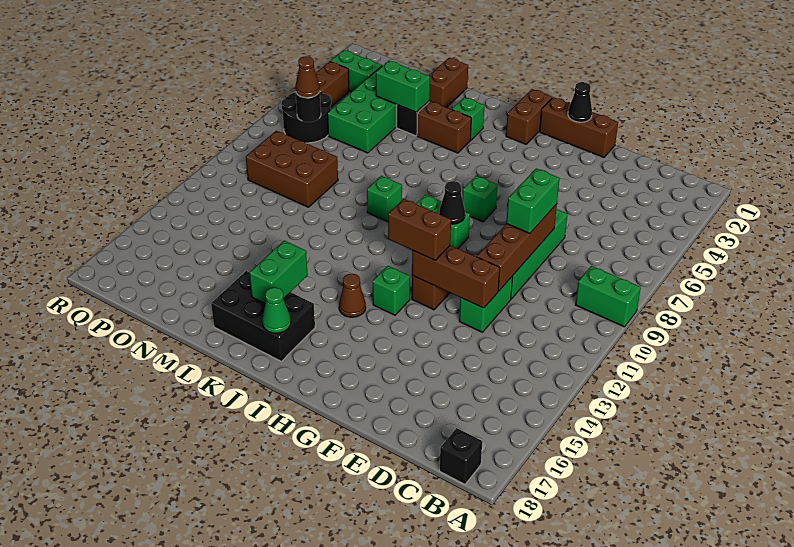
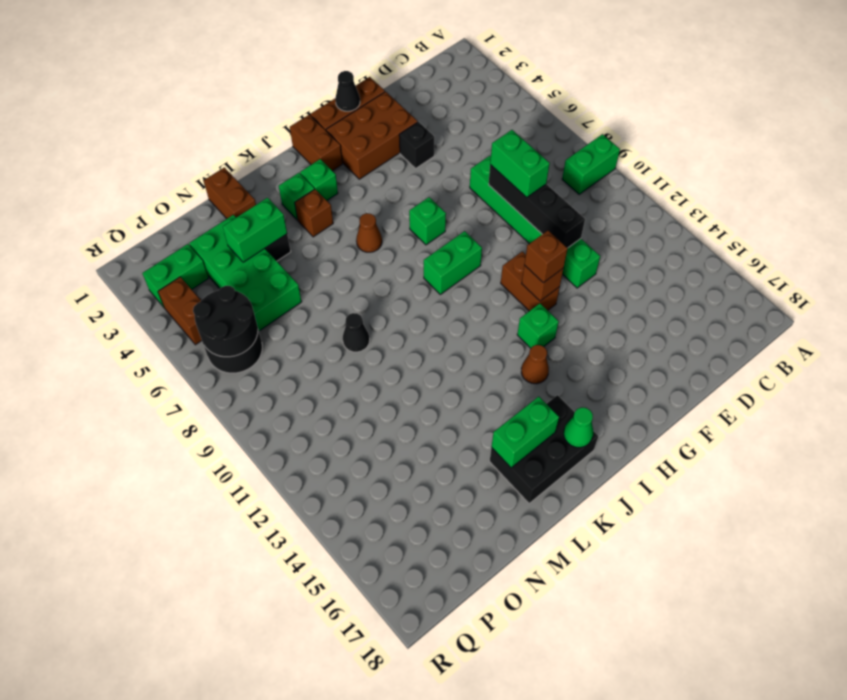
black 1x1 brick [440,428,482,484] -> black 1x1 brick moved to [399,122,434,168]
brown 1x4 brick [477,204,557,291] -> black 1x4 brick [489,165,585,248]
brown 1x3 brick [412,245,500,308] -> brown 1x1 brick [522,265,564,301]
brown 1x2 brick [388,199,451,260] -> brown 1x1 brick [524,231,568,283]
black 1x1 cone [439,181,465,224] -> black 1x1 cone moved to [343,313,370,352]
brown 1x2 brick [417,101,471,153] -> brown 1x1 brick [295,189,333,237]
green 1x1 brick [367,176,402,222] -> green 1x1 brick moved to [300,159,338,200]
green 1x2 brick [250,240,308,304] -> green 1x2 brick turned to [492,397,559,468]
brown 2x3 brick [246,131,338,207] -> brown 2x3 brick moved to [326,92,418,179]
black 1x1 round brick [296,91,321,122] -> black 2x2 round brick [193,286,258,357]
brown 1x1 cone [295,57,320,98] -> brown 1x1 cone moved to [356,213,382,252]

